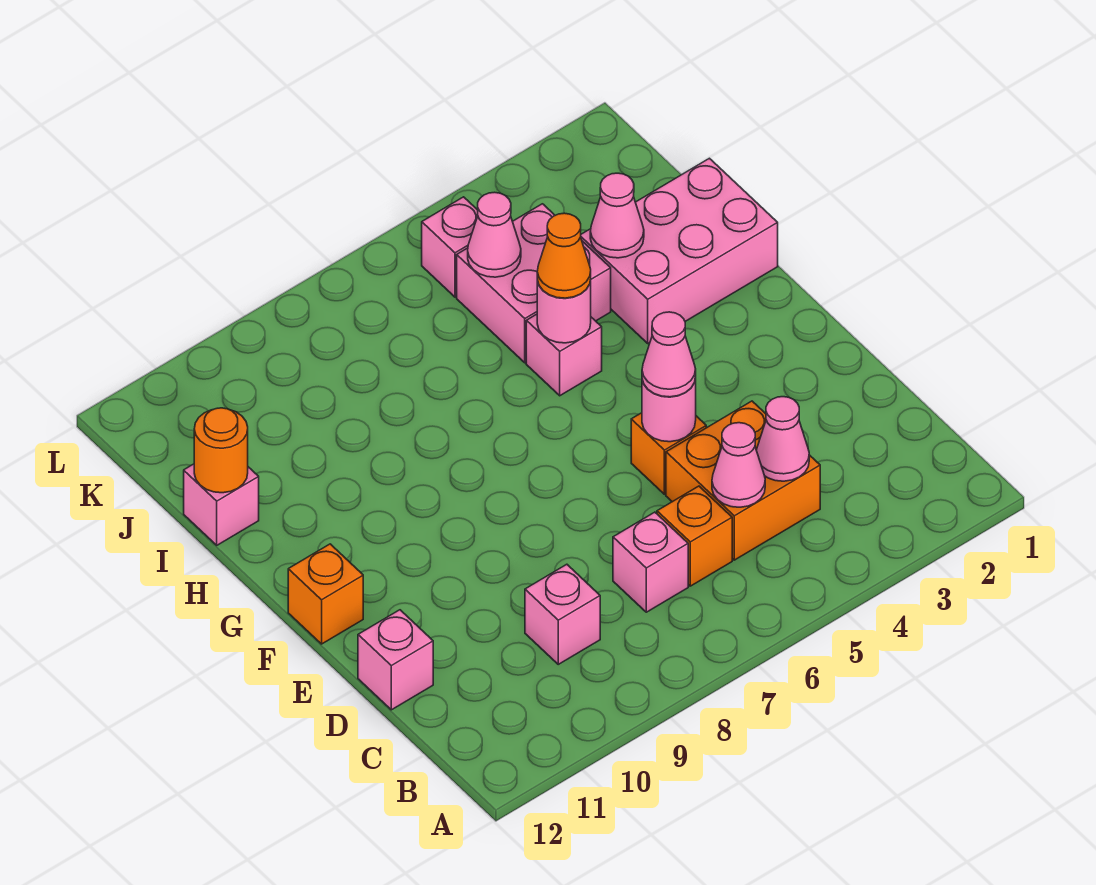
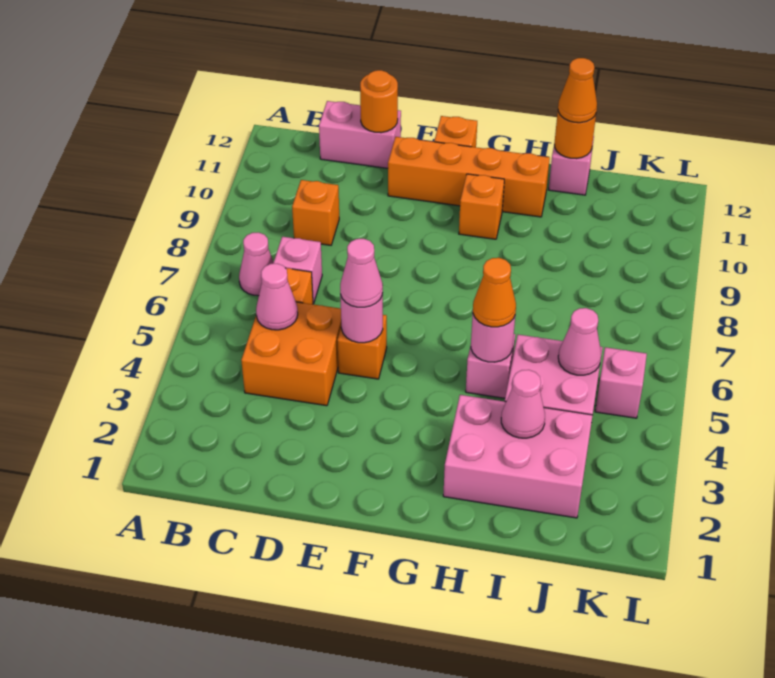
pink 1x1 cone [757,397,809,481] -> pink 1x1 cone moved to [239,232,274,296]
pink 1x1 brick [525,564,600,664] -> orange 1x1 brick [292,180,339,245]
pink 1x1 brick [358,610,433,710] -> pink 1x2 brick [319,101,401,168]
none -> orange 1x1 round brick [360,70,398,133]
none -> orange 1x4 brick [388,137,550,217]
none -> orange 1x1 brick [459,174,504,239]
pink 2x3 brick [581,158,778,343] -> pink 2x3 brick turned to [443,395,593,518]
none -> orange 1x1 cone [558,58,597,123]

